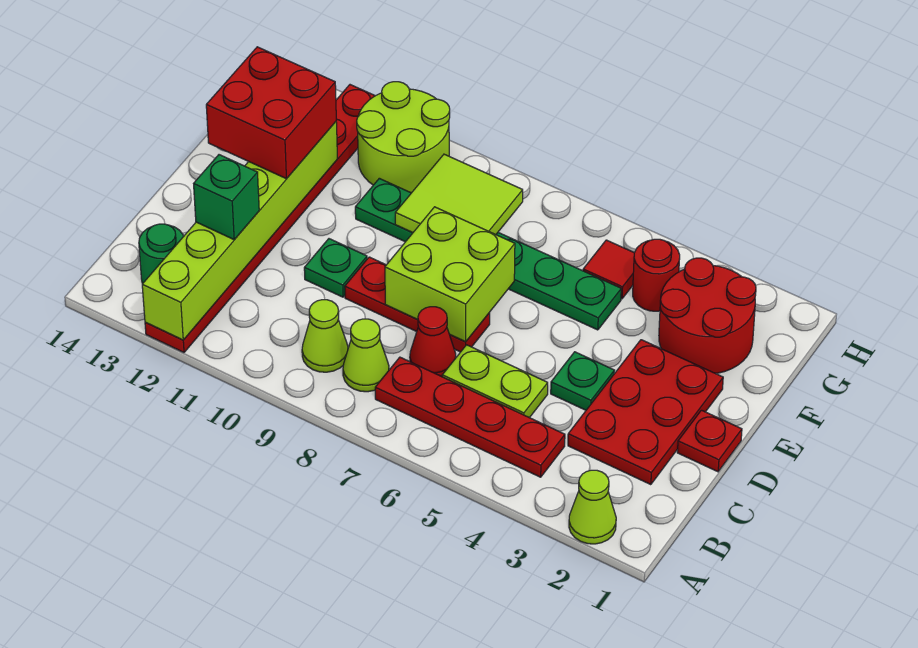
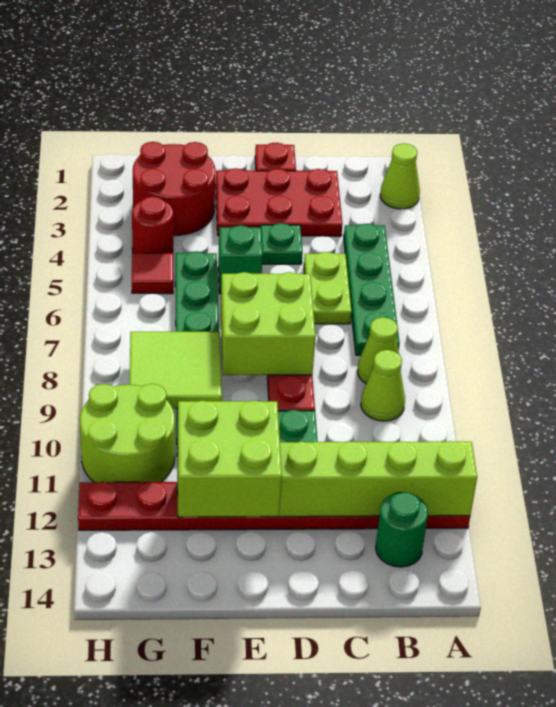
red 1x4 plate [375,357,565,477] -> green 1x4 plate [344,224,400,355]
red 1x1 cone [410,307,456,377] -> none
green 1x1 brick [194,155,259,240] -> green 1x1 brick moved to [218,225,263,294]
red 2x2 brick [206,47,336,179] -> lime 2x2 brick [178,400,282,517]

